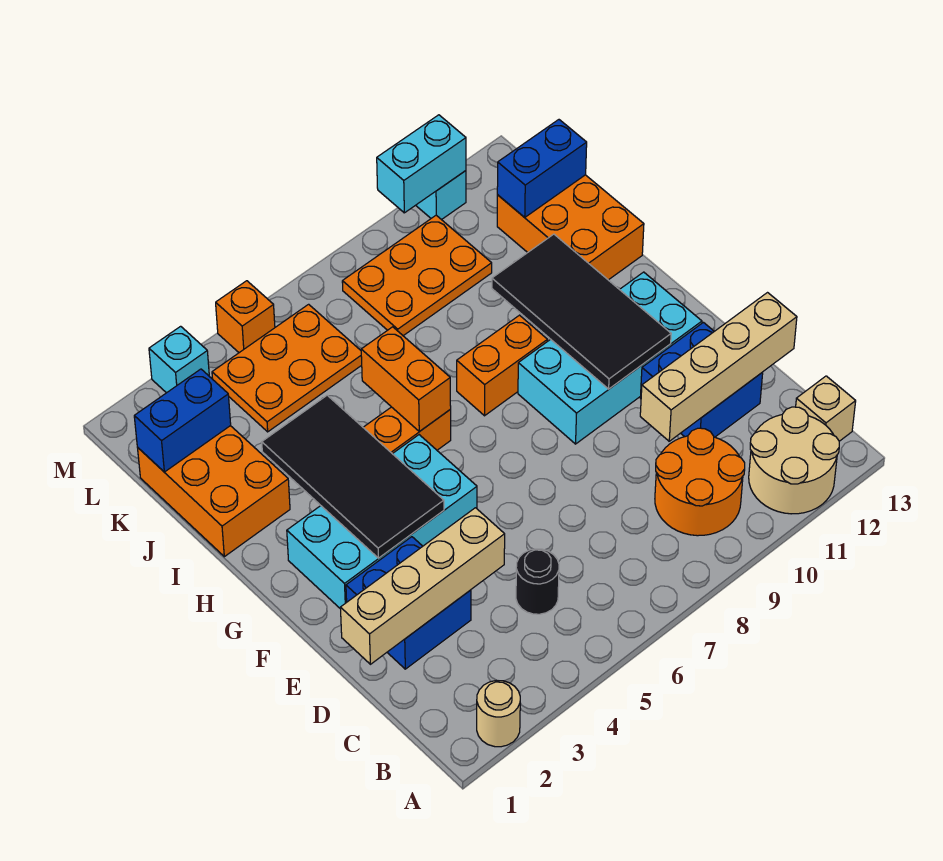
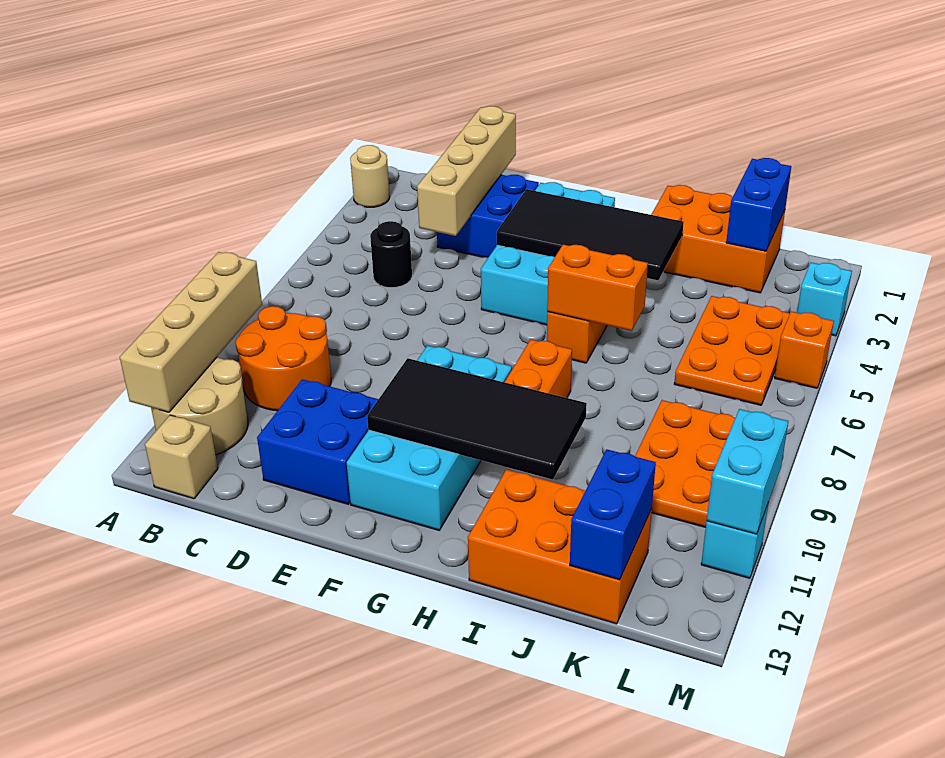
tan 1x4 brick [640,293,797,441] -> tan 1x4 brick moved to [120,252,262,412]

